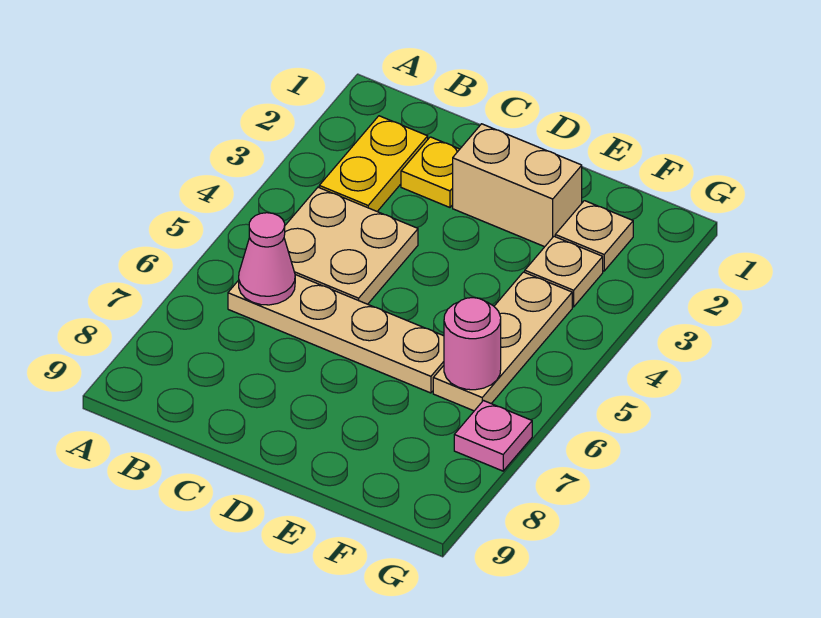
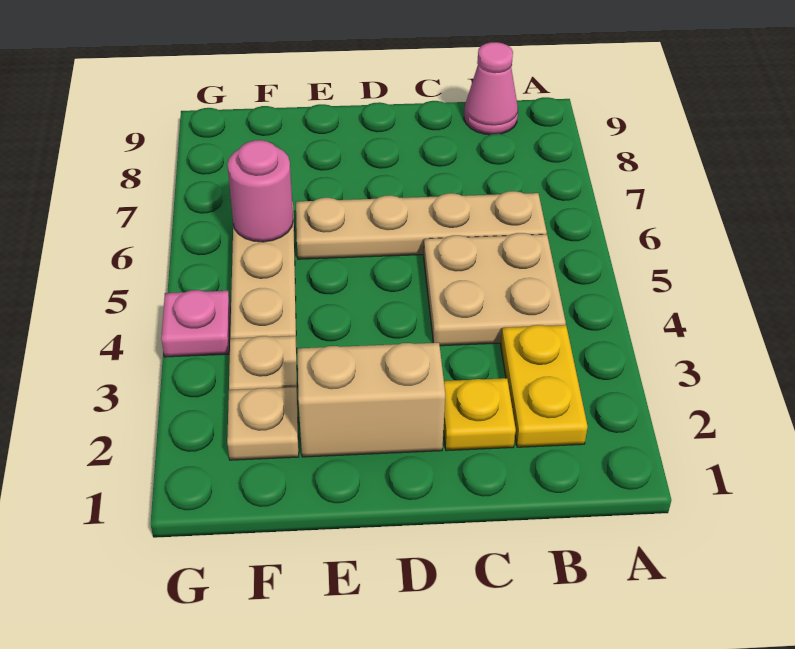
pink 1x1 cone [239,213,295,305] -> pink 1x1 cone moved to [464,42,518,135]
pink 1x1 plate [454,401,532,471] -> pink 1x1 plate moved to [161,290,230,357]

